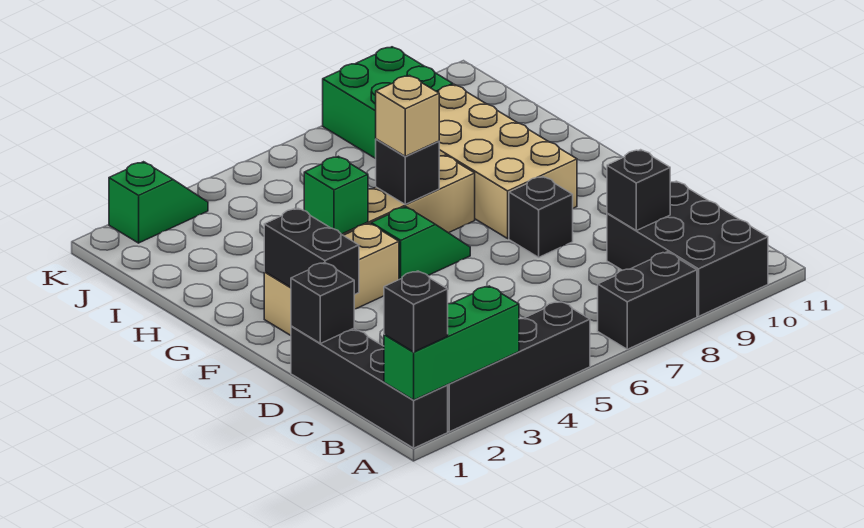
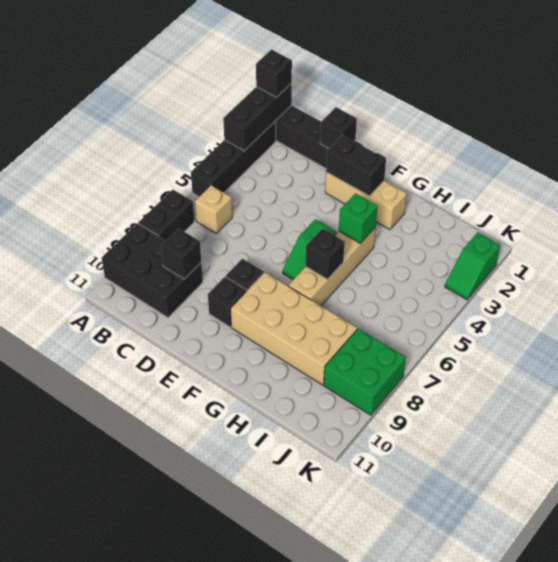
green 1x3 brick [384,286,519,400] -> black 1x3 brick [223,83,292,151]
none -> black 1x1 brick [208,277,246,327]
tan 1x3 brick [264,223,399,335] -> tan 1x3 brick turned to [325,172,407,229]
tan 1x1 brick [376,75,439,156] -> tan 1x1 brick moved to [195,185,232,233]

